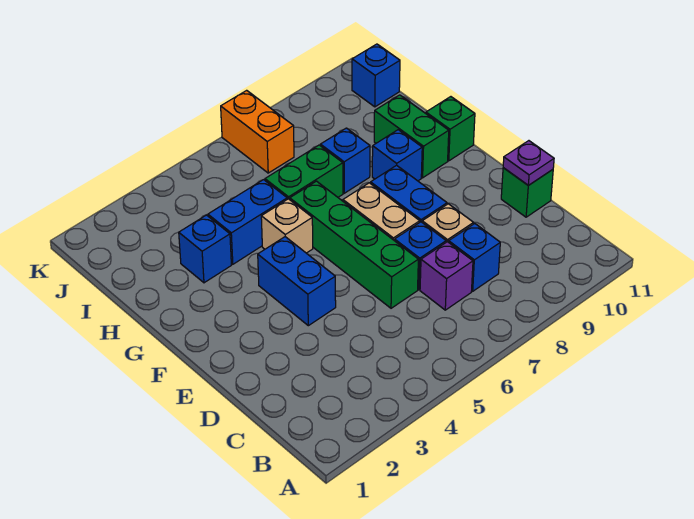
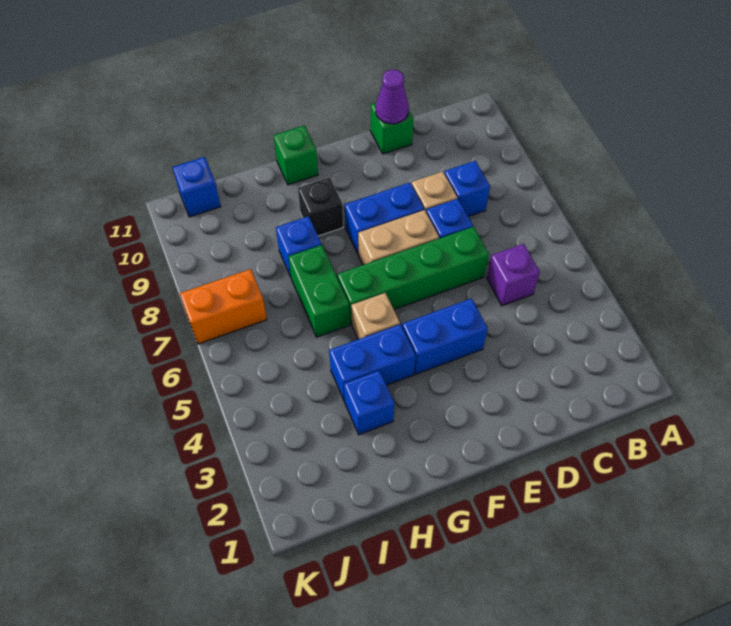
purple 1x1 brick [420,242,473,310] -> purple 1x1 brick moved to [487,244,540,306]
purple 1x1 plate [503,141,554,185] -> purple 1x1 cone [376,69,409,124]
blue 1x1 brick [372,130,422,181] -> black 1x1 brick [298,177,343,236]
green 1x2 brick [374,95,449,178] -> none
blue 1x2 brick [208,180,287,264] -> blue 1x2 brick turned to [329,324,416,401]

